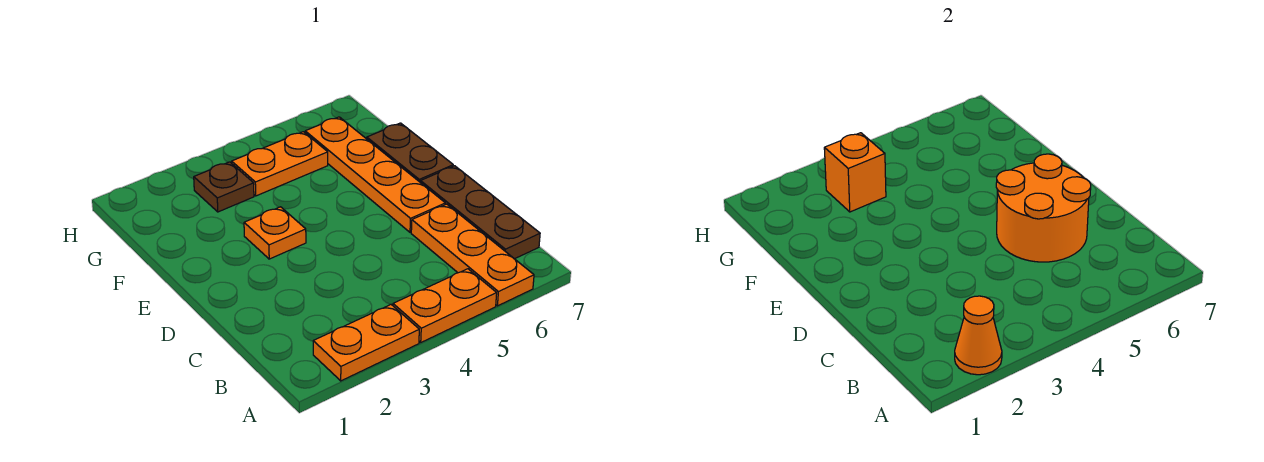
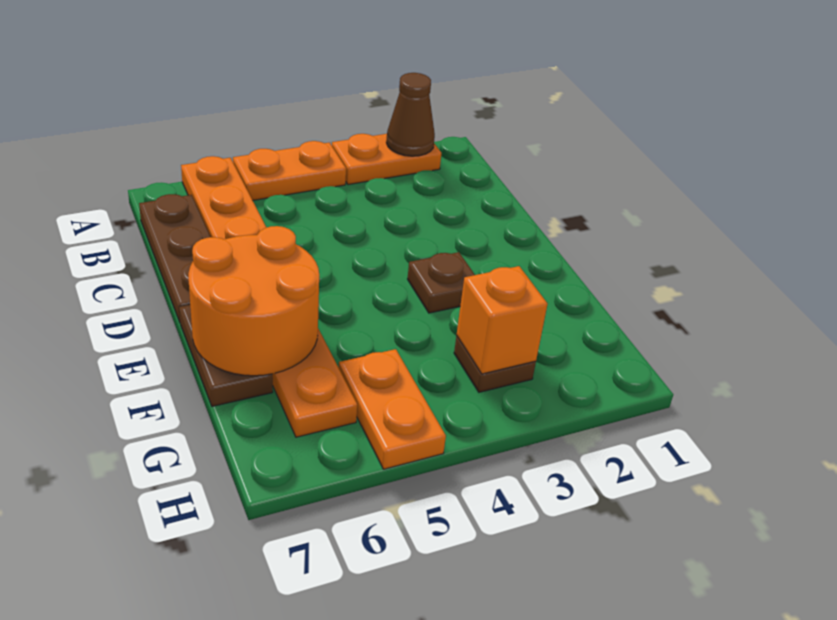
orange 1x1 cone [955,296,1002,375] -> brown 1x1 cone [386,73,435,156]
orange 2x2 round brick [996,154,1091,262] -> orange 2x2 round brick moved to [188,226,319,376]
orange 1x1 plate [244,207,306,259] -> brown 1x1 plate [408,252,475,313]
orange 1x2 plate [232,132,328,196] -> orange 1x2 plate turned to [339,349,446,469]

